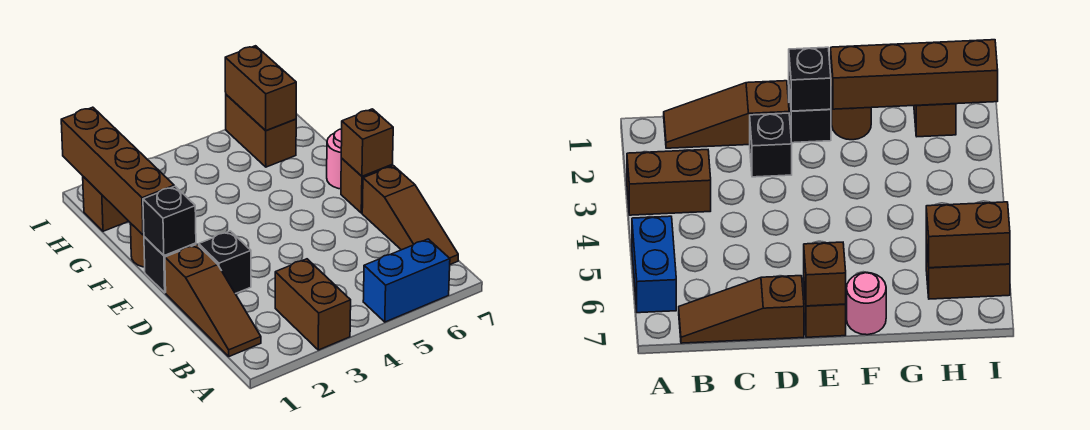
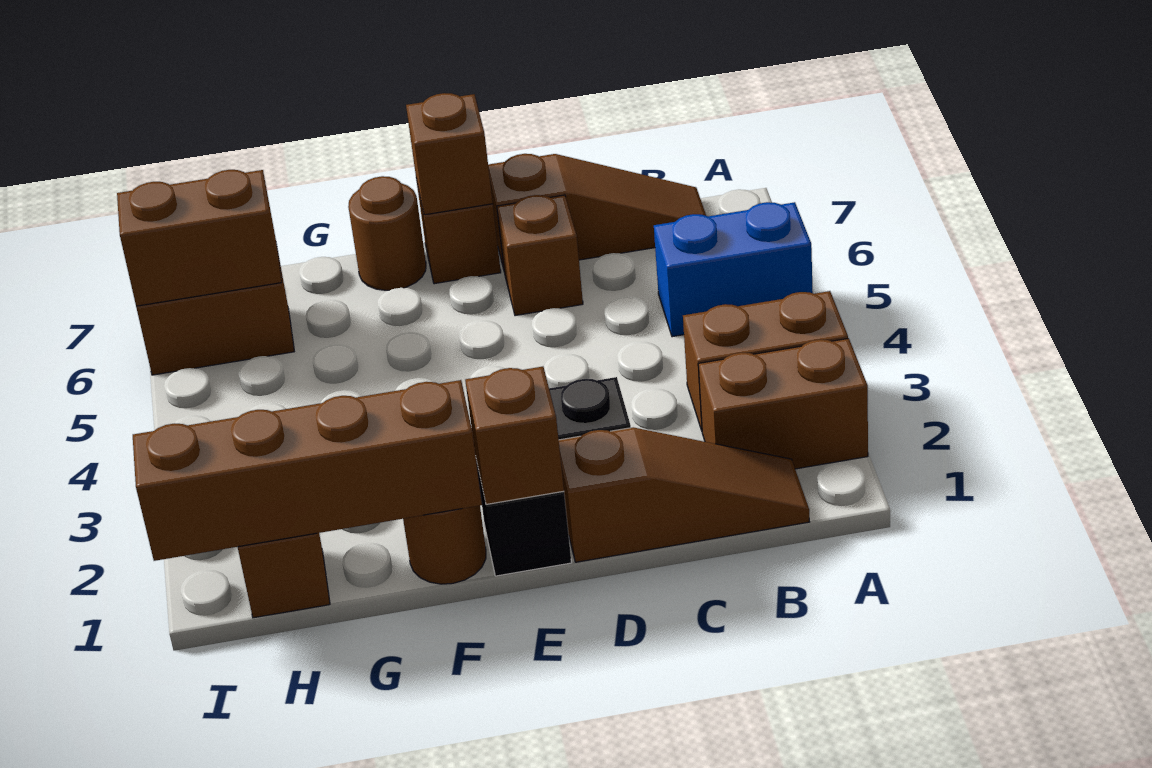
none -> brown 1x2 brick [698,338,868,469]
blue 1x2 brick [363,239,450,322] -> blue 1x2 brick turned to [654,202,813,337]
none -> brown 1x1 brick [497,195,583,316]
black 1x1 brick [143,186,196,256] -> brown 1x1 brick [465,367,564,504]
pink 1x1 round brick [327,129,342,189] -> brown 1x1 round brick [348,176,426,290]

